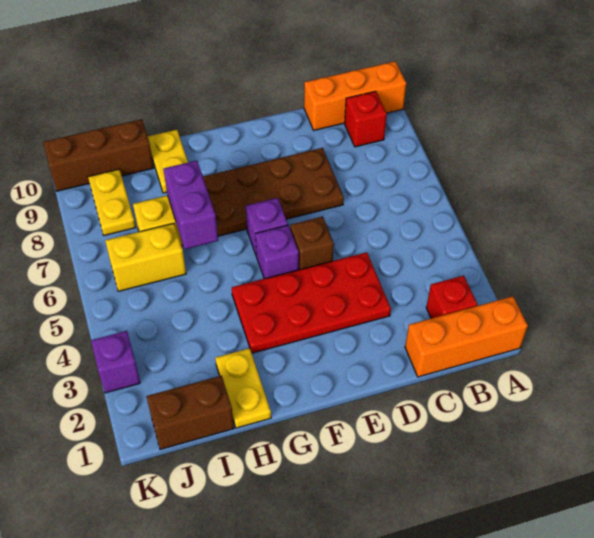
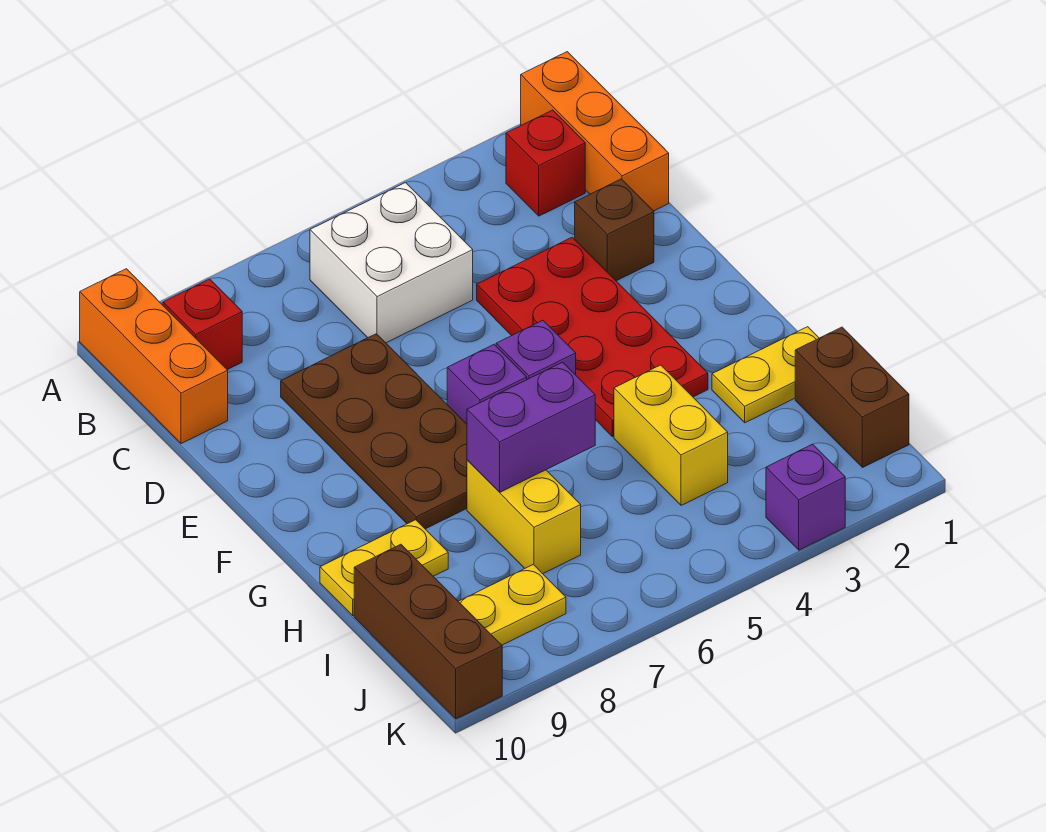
none -> white 2x2 brick [310,183,473,343]
brown 1x1 brick [290,216,334,270] -> brown 1x1 brick moved to [575,179,654,281]
yellow 1x2 brick [105,223,186,291] -> yellow 1x2 brick moved to [614,365,728,505]

